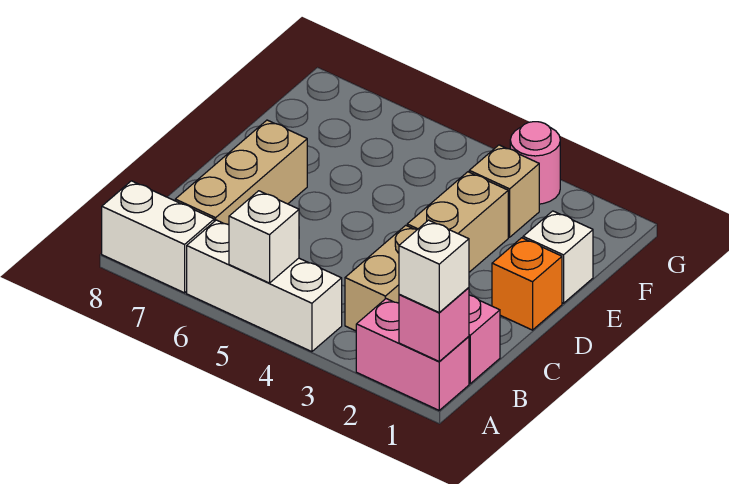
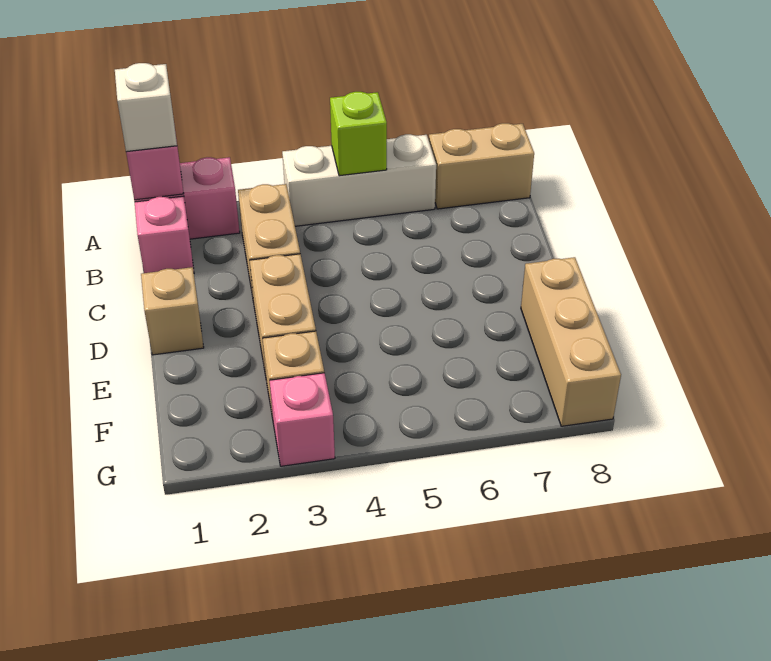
white 1x1 brick [229,191,299,283] -> lime 1x1 brick [330,92,387,176]
white 1x2 brick [102,181,214,293] -> tan 1x2 brick [429,123,534,209]
tan 1x3 brick [175,120,307,225] -> tan 1x3 brick moved to [521,257,621,426]
orange 1x1 brick [492,238,562,330] -> tan 1x1 brick [141,267,204,355]
white 1x1 brick [523,211,593,303] -> none
pink 1x1 round brick [510,122,560,204] -> pink 1x1 brick [270,373,335,466]

